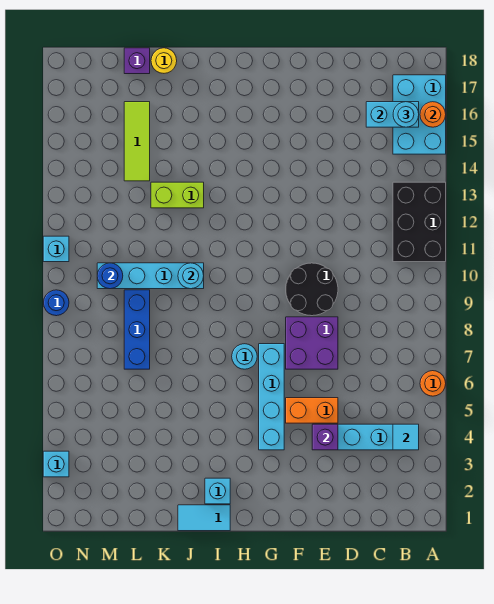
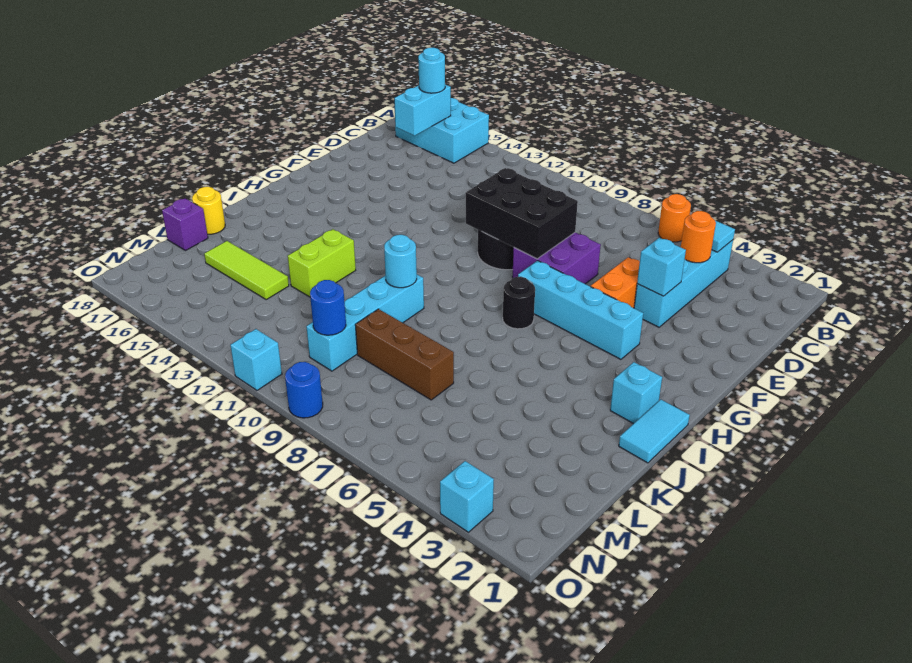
black 2x3 brick [393,182,446,262] -> black 2x3 brick moved to [466,168,578,259]
orange 1x1 round brick [420,102,446,127] -> orange 1x1 round brick moved to [681,211,716,263]
purple 1x1 brick [312,424,338,450] -> cyan 1x1 brick [637,238,686,296]
cyan 1x1 round brick [232,344,257,369] -> black 1x1 round brick [503,277,535,329]
blue 1x3 brick [124,290,150,369] -> brown 1x3 brick [355,309,454,400]

